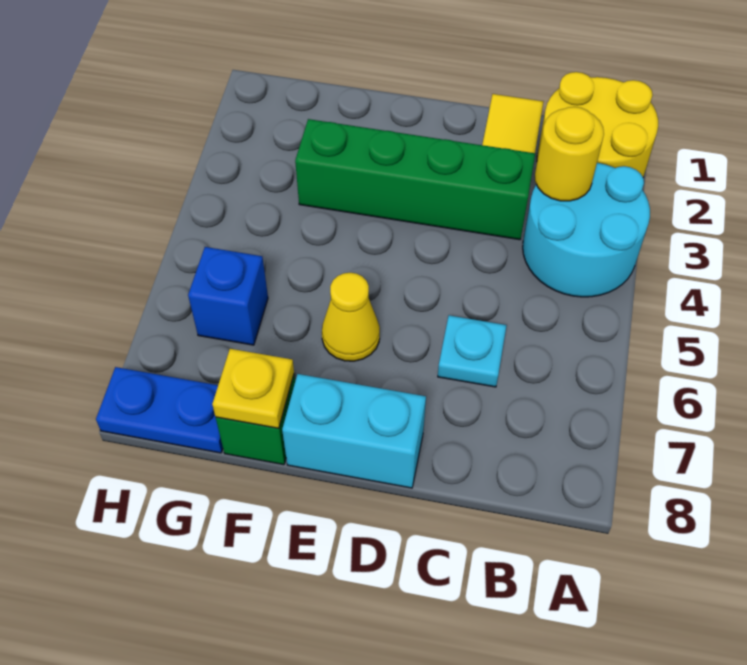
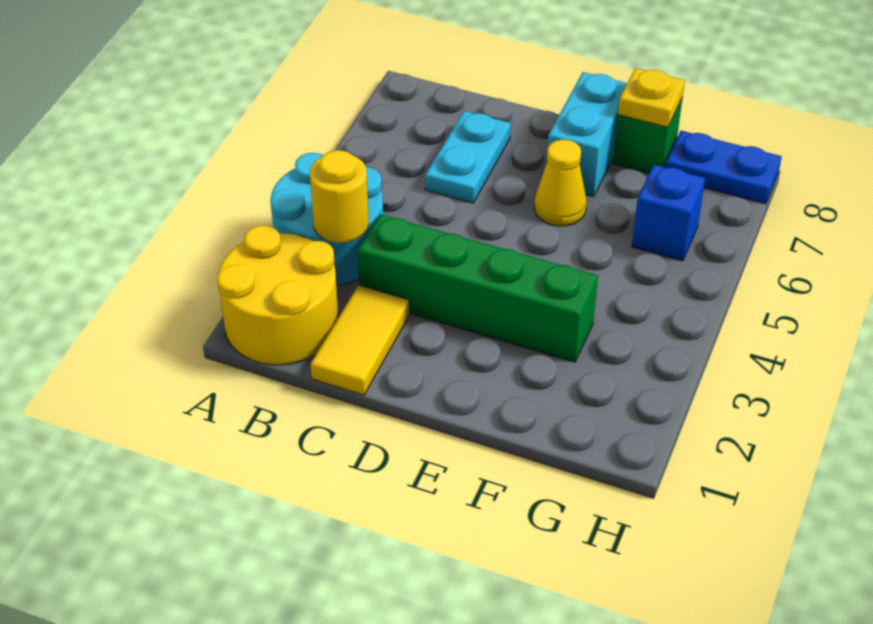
cyan 1x1 plate [438,315,507,387] -> cyan 1x2 plate [425,111,511,203]
cyan 1x2 brick [282,374,426,488] -> cyan 1x2 brick turned to [546,72,627,197]

